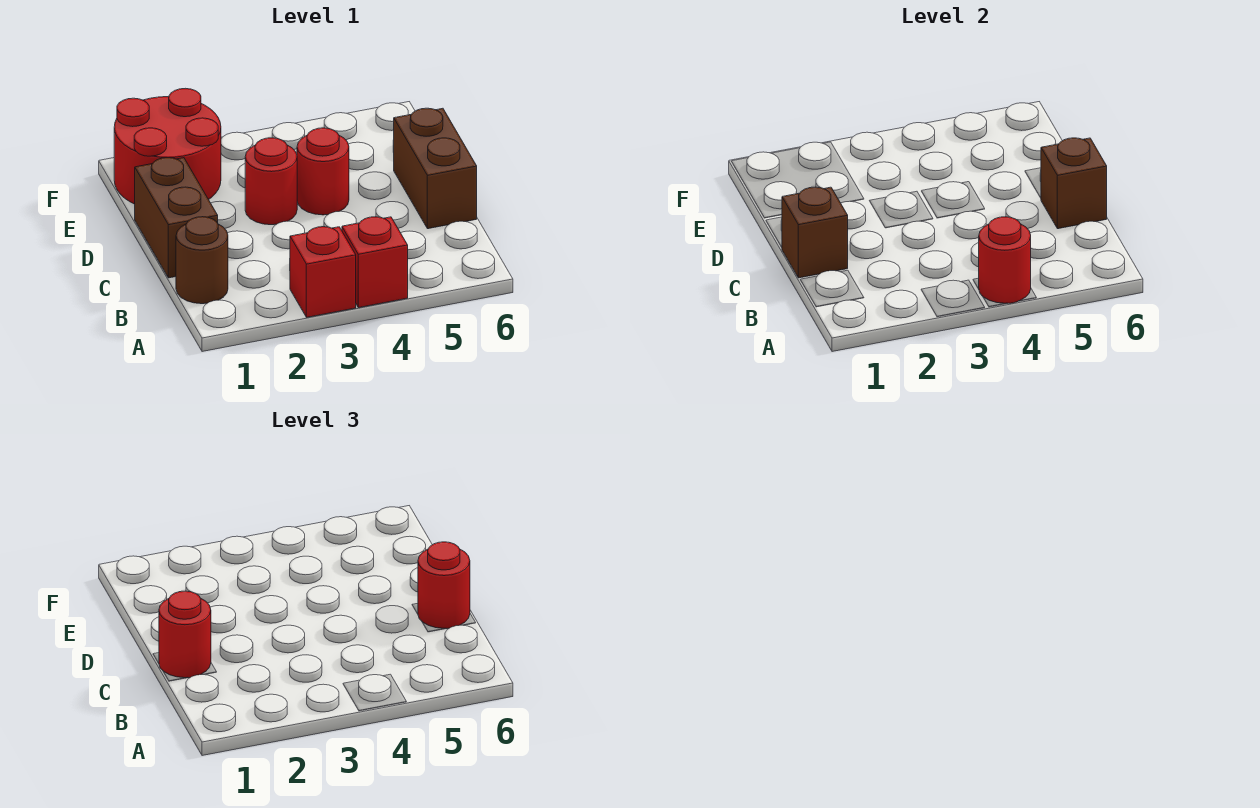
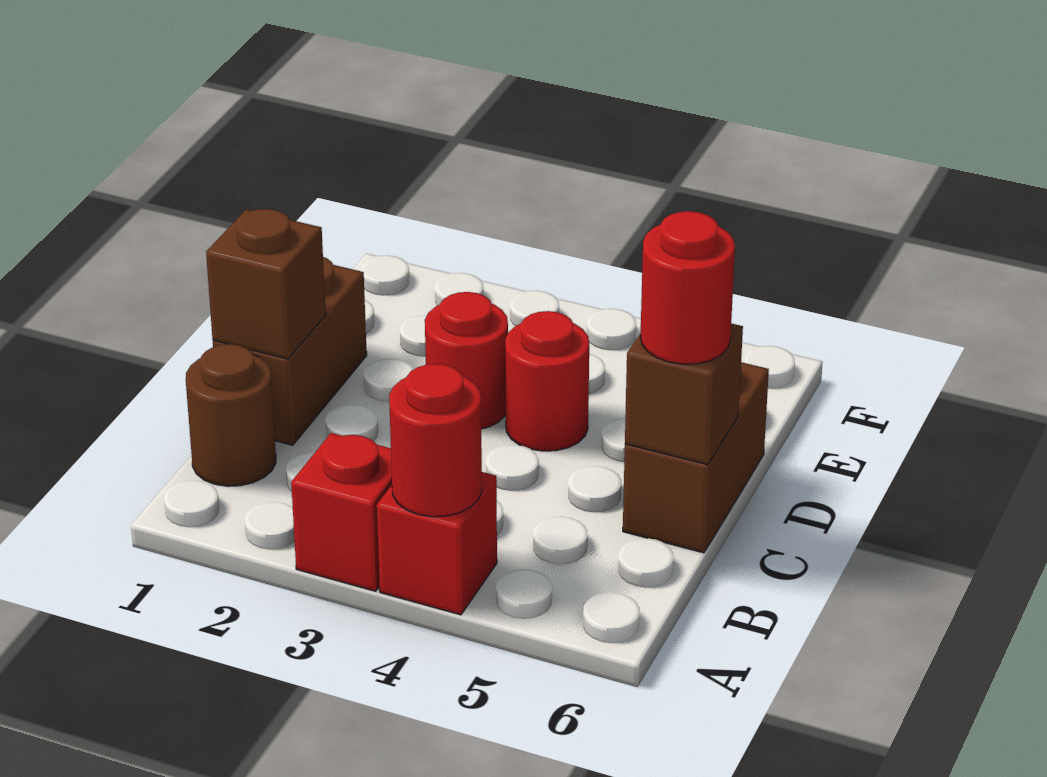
red 1x1 round brick [159,591,211,678] -> none
red 2x2 round brick [114,88,221,204] -> none

